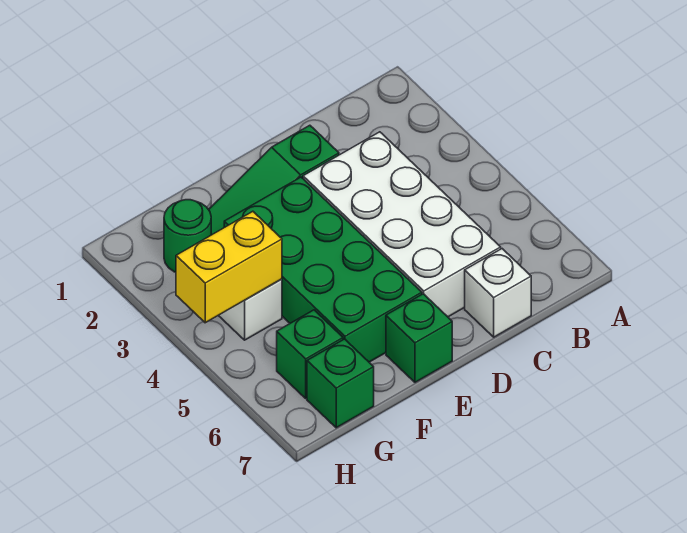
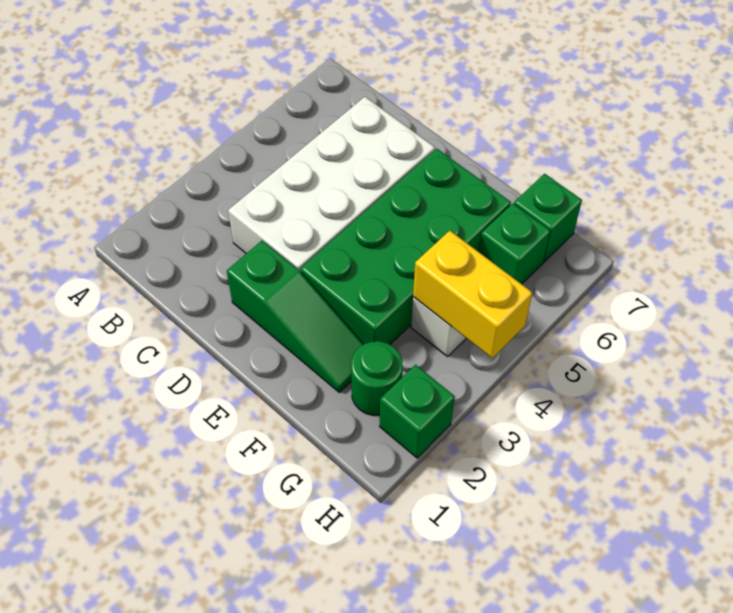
white 1x1 brick [465,249,531,337] -> none
green 1x1 brick [386,294,452,382] -> green 1x1 brick moved to [380,365,455,458]

